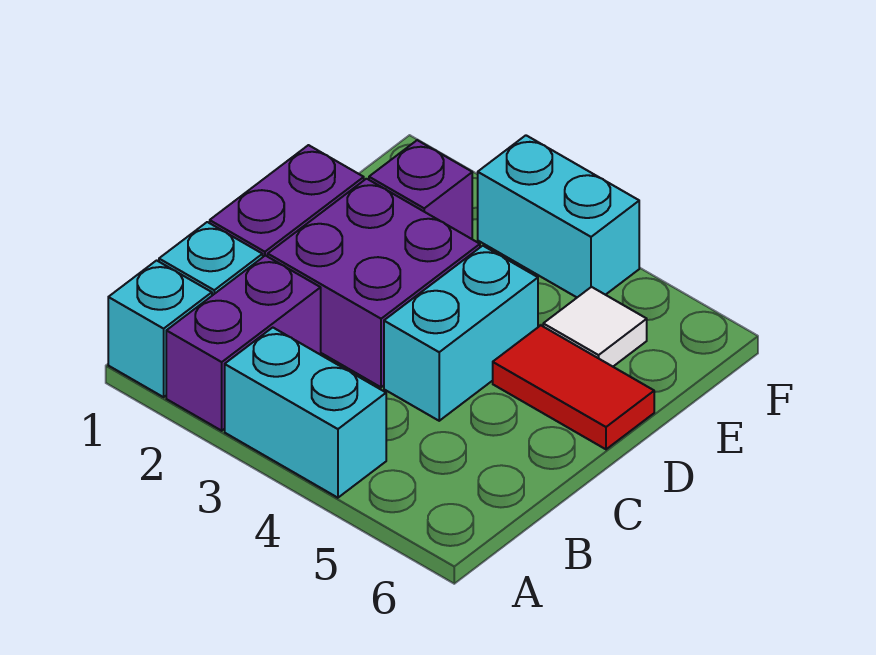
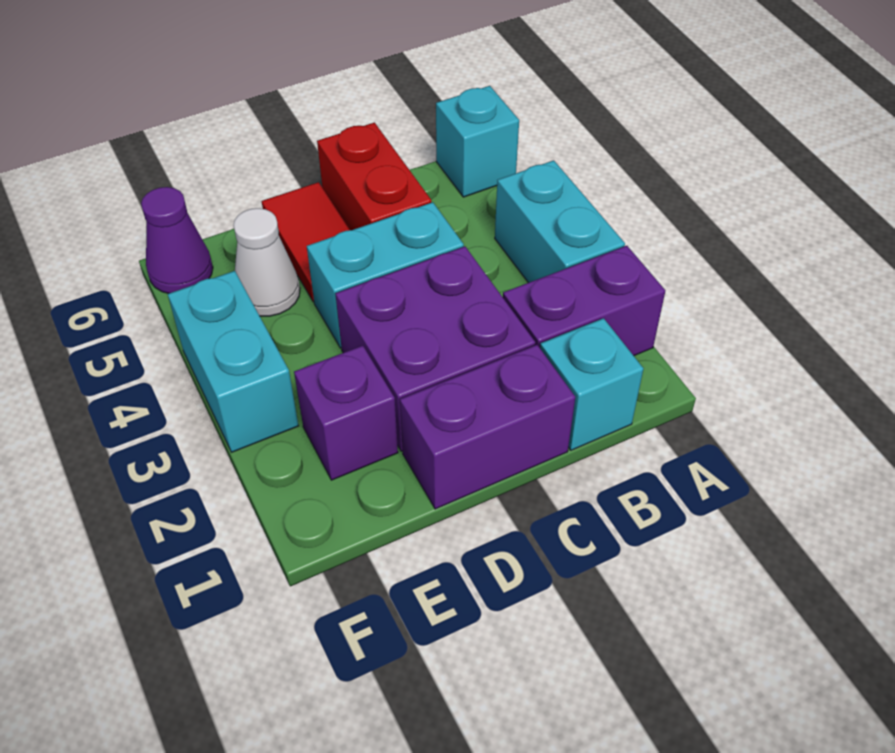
cyan 1x1 brick [108,260,212,397] -> cyan 1x1 brick moved to [436,86,519,197]
none -> red 1x2 brick [317,123,432,230]
white 1x1 tile [543,287,647,367] -> white 1x1 cone [234,208,300,316]
none -> purple 1x1 cone [141,187,213,294]

